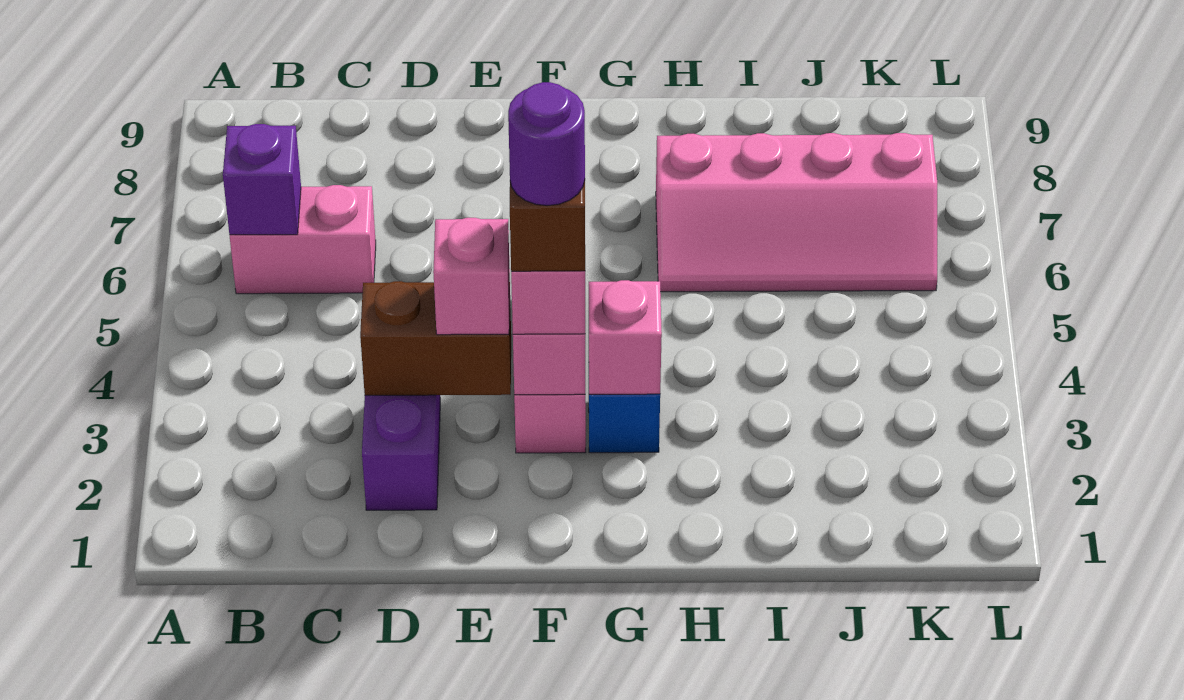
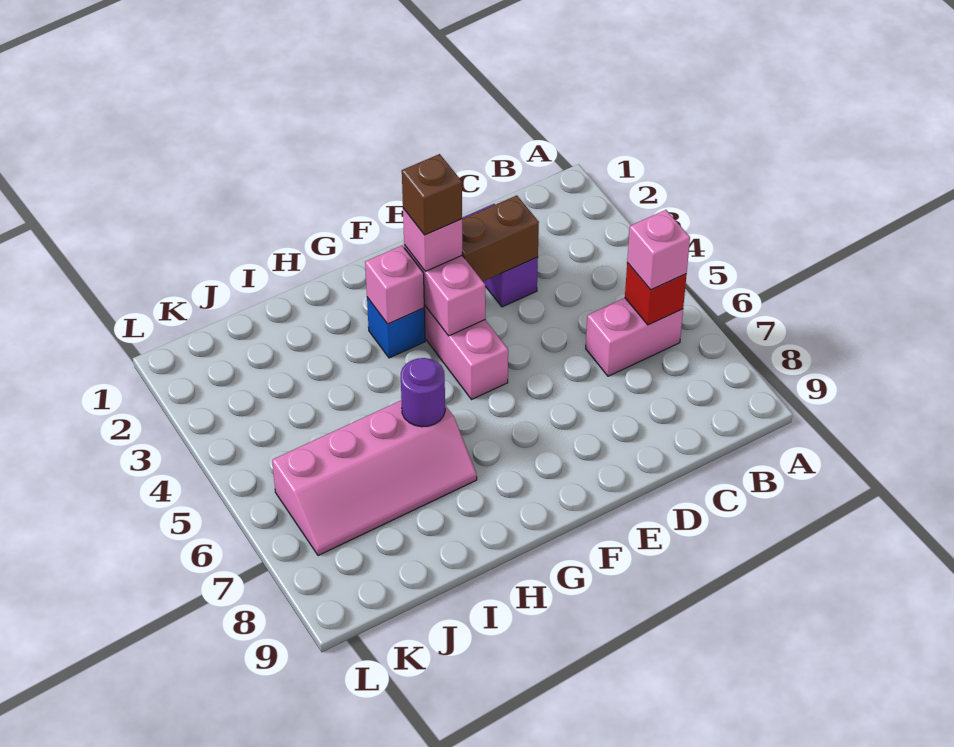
purple 1x1 brick [223,124,301,235] -> red 1x1 brick [625,263,687,325]
pink 1x1 brick [433,218,510,335] -> pink 1x1 brick moved to [627,210,690,290]
purple 1x1 round brick [508,82,585,206] -> purple 1x1 round brick moved to [401,358,445,427]
pink 2x4 slope [656,133,937,292] -> pink 2x4 slope turned to [272,400,477,556]

